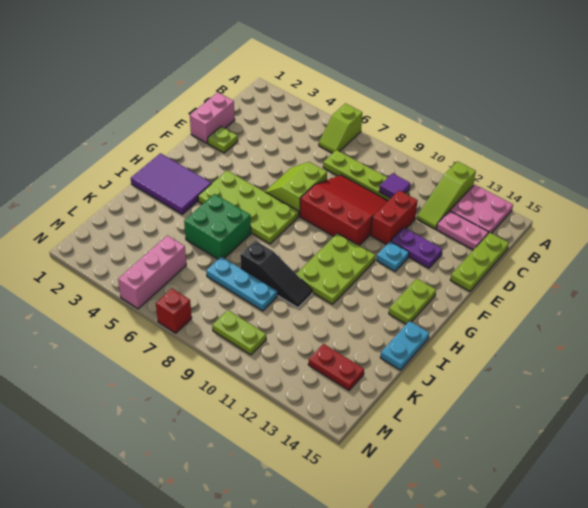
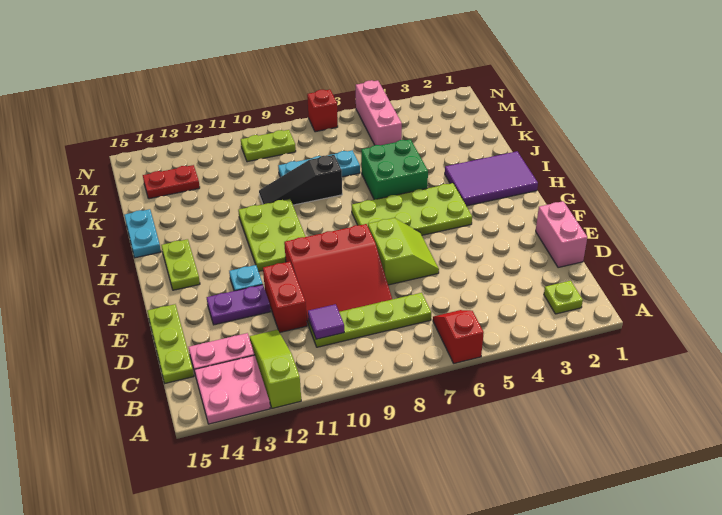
lime 1x2 slope [319,103,362,153] -> red 1x2 slope [433,310,484,363]
lime 1x1 plate [208,127,238,153] -> lime 1x1 plate moved to [544,281,583,314]

